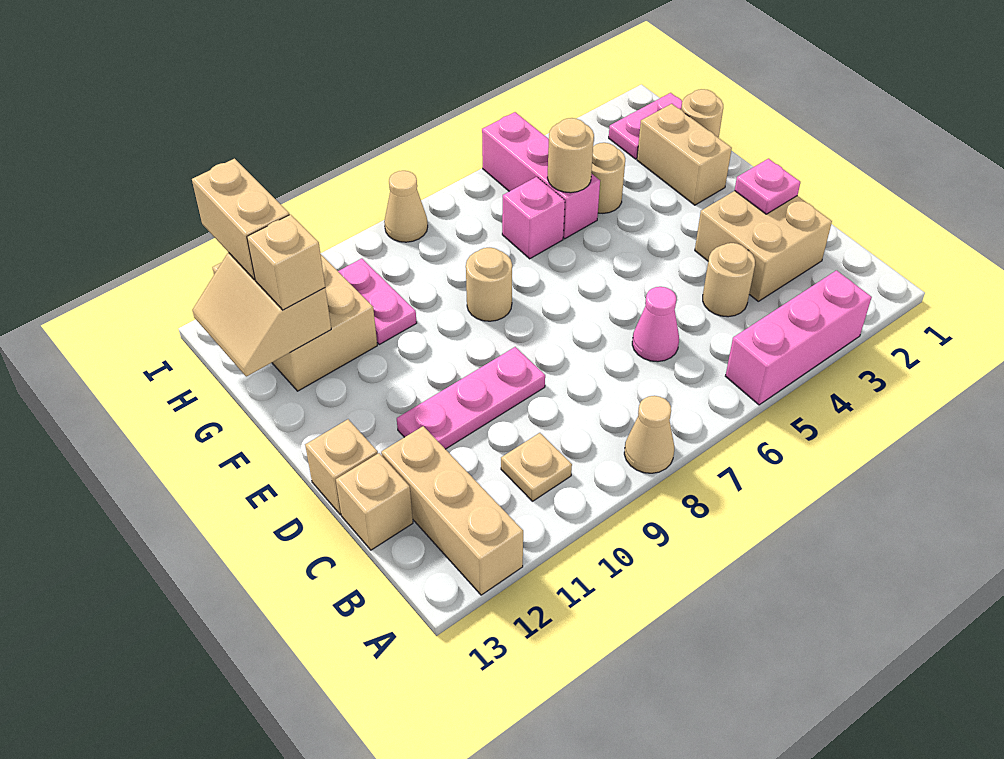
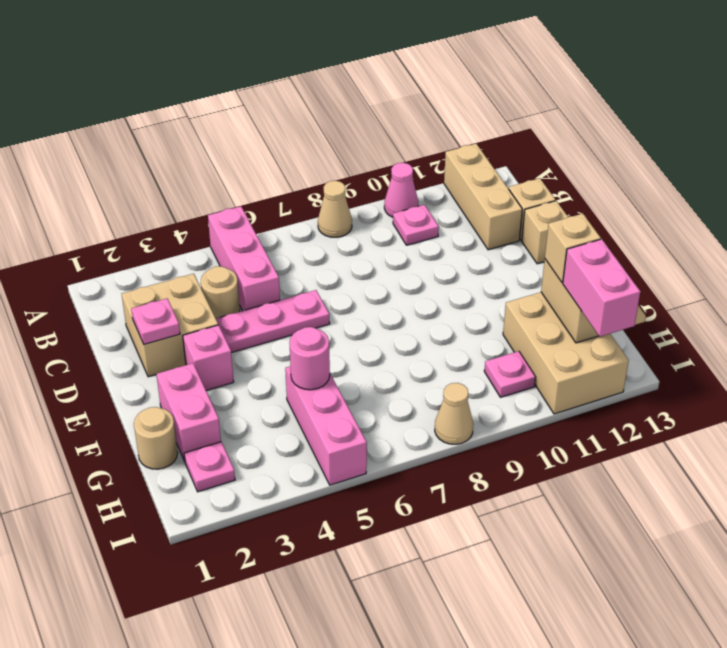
pink 1x3 brick [726,270,872,405] -> pink 1x3 brick turned to [208,206,280,311]
tan 1x1 plate [501,433,572,501] -> pink 1x1 plate [393,205,439,245]
pink 1x1 cone [632,287,679,362] -> pink 1x1 cone moved to [384,163,418,217]
pink 1x3 plate [397,347,545,449] -> pink 1x3 plate moved to [216,290,330,353]
tan 1x2 brick [637,104,732,205] -> pink 1x2 brick [156,363,221,461]
tan 1x1 round brick [466,248,512,321] -> none
tan 1x1 round brick [591,143,625,213] -> none
tan 1x1 round brick [547,118,594,193] -> pink 1x1 round brick [290,327,330,390]
pink 1x1 brick [502,177,565,259] -> pink 1x1 brick moved to [183,325,234,391]
pink 1x2 plate [338,259,417,344] -> pink 1x1 plate [484,351,536,397]
pink 1x2 plate [609,93,682,159] -> pink 1x1 plate [184,442,235,492]
tan 1x2 brick [192,159,289,280] -> pink 1x2 brick [563,239,640,337]

